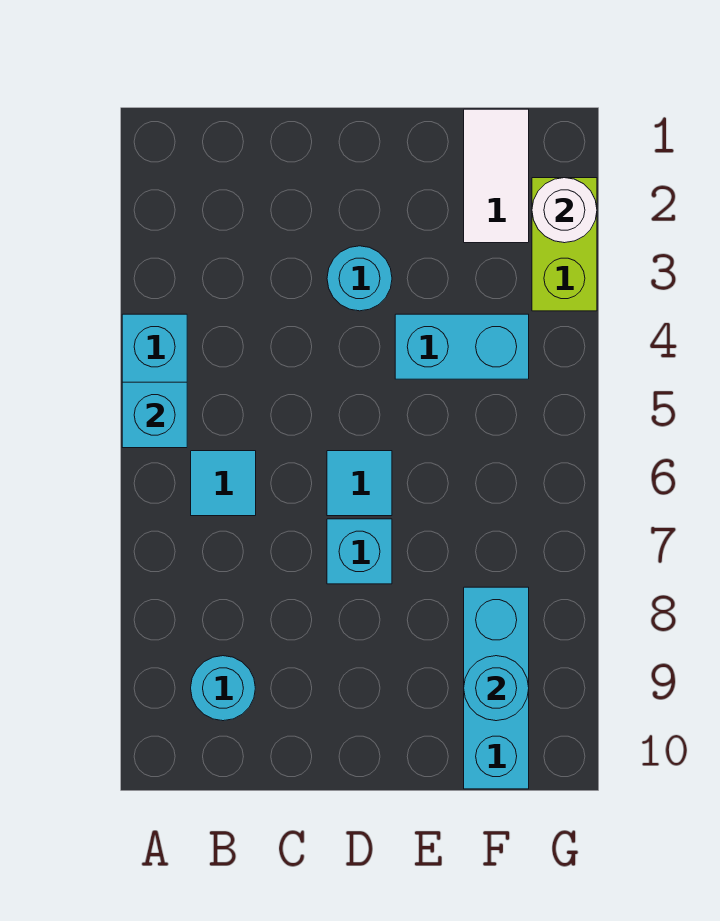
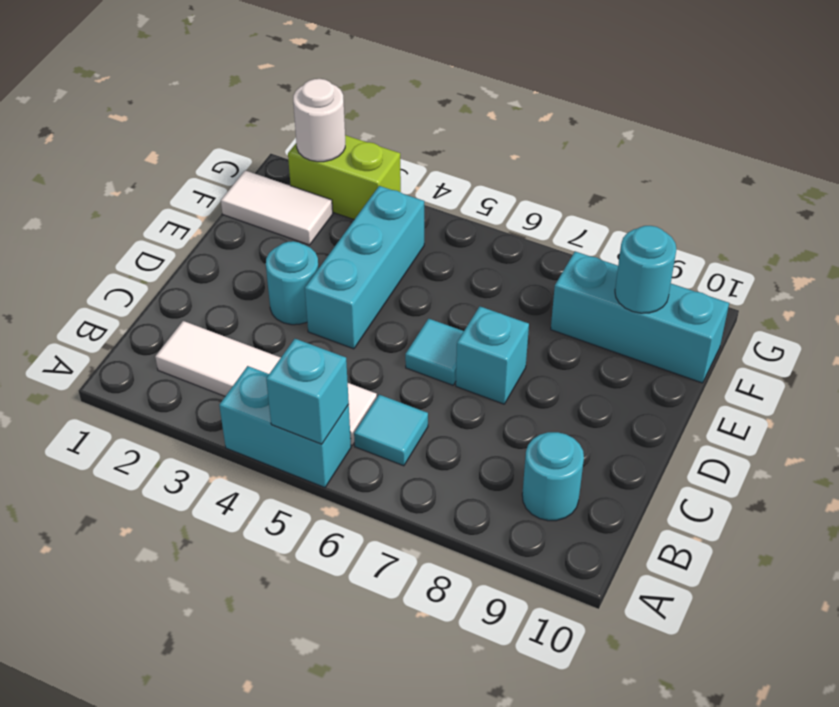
none -> white 1x4 tile [155,321,377,446]
cyan 1x2 brick [395,314,529,379] -> cyan 1x3 brick [305,186,424,349]

